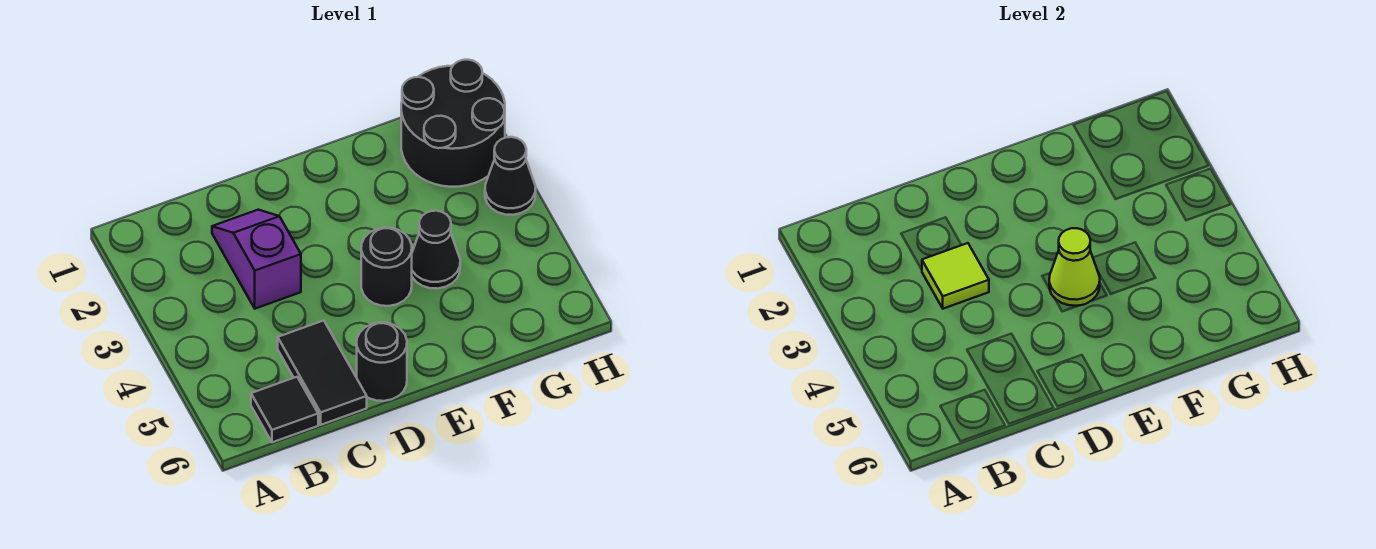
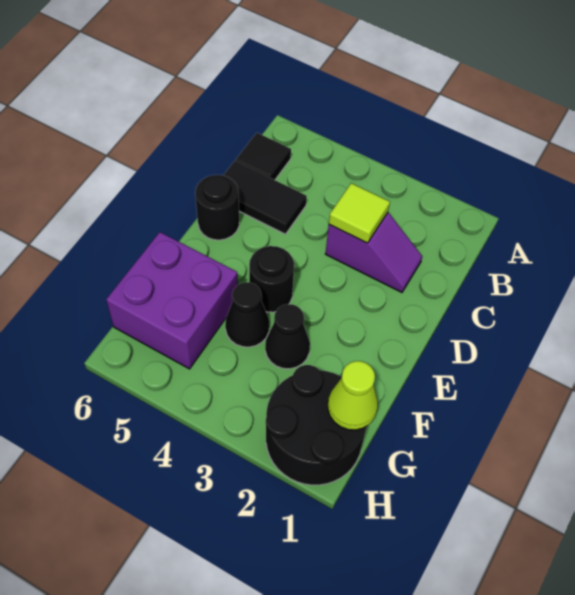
lime 1x1 cone [1049,228,1100,306] -> lime 1x1 cone moved to [328,361,378,430]
none -> purple 2x2 brick [106,232,238,369]
black 1x1 cone [485,137,536,215] -> black 1x1 cone moved to [265,304,310,369]

